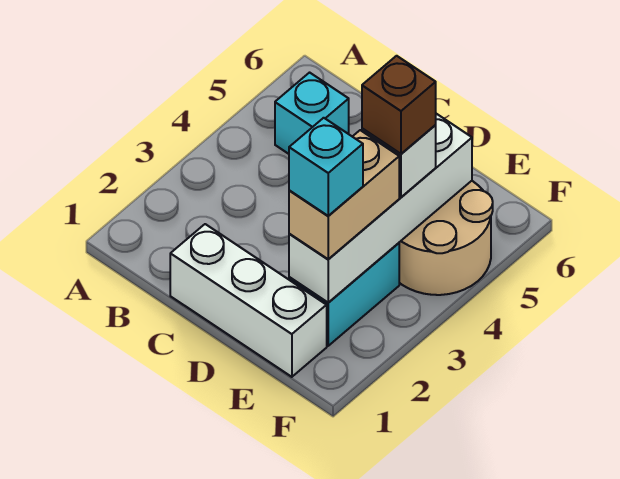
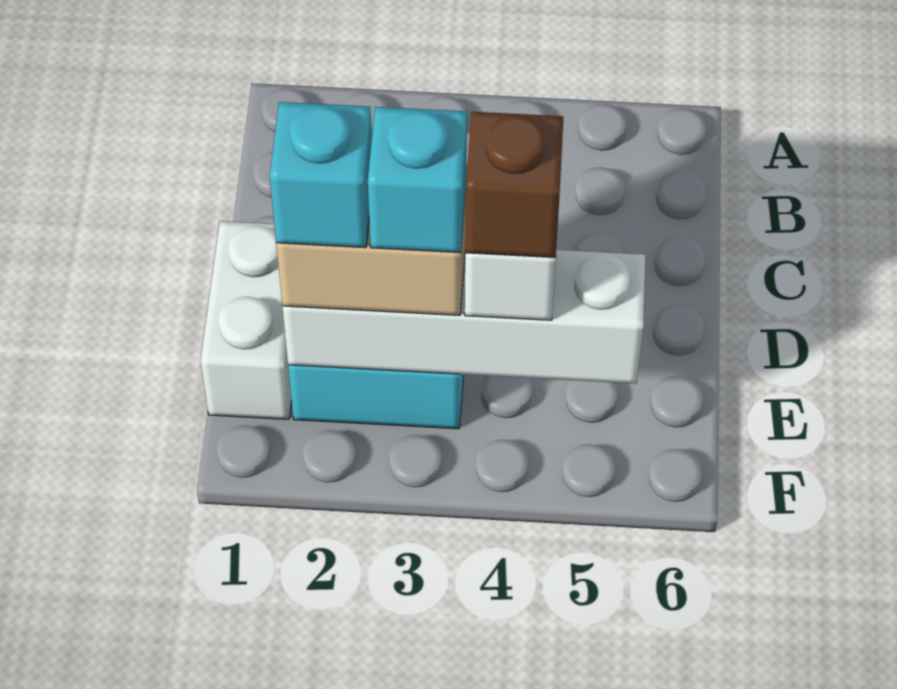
cyan 1x1 brick [275,73,349,154] -> cyan 1x1 brick moved to [368,107,467,253]
white 1x3 brick [170,224,327,377] -> white 1x2 brick [201,221,292,419]
tan 2x2 round brick [399,181,493,295] -> none

